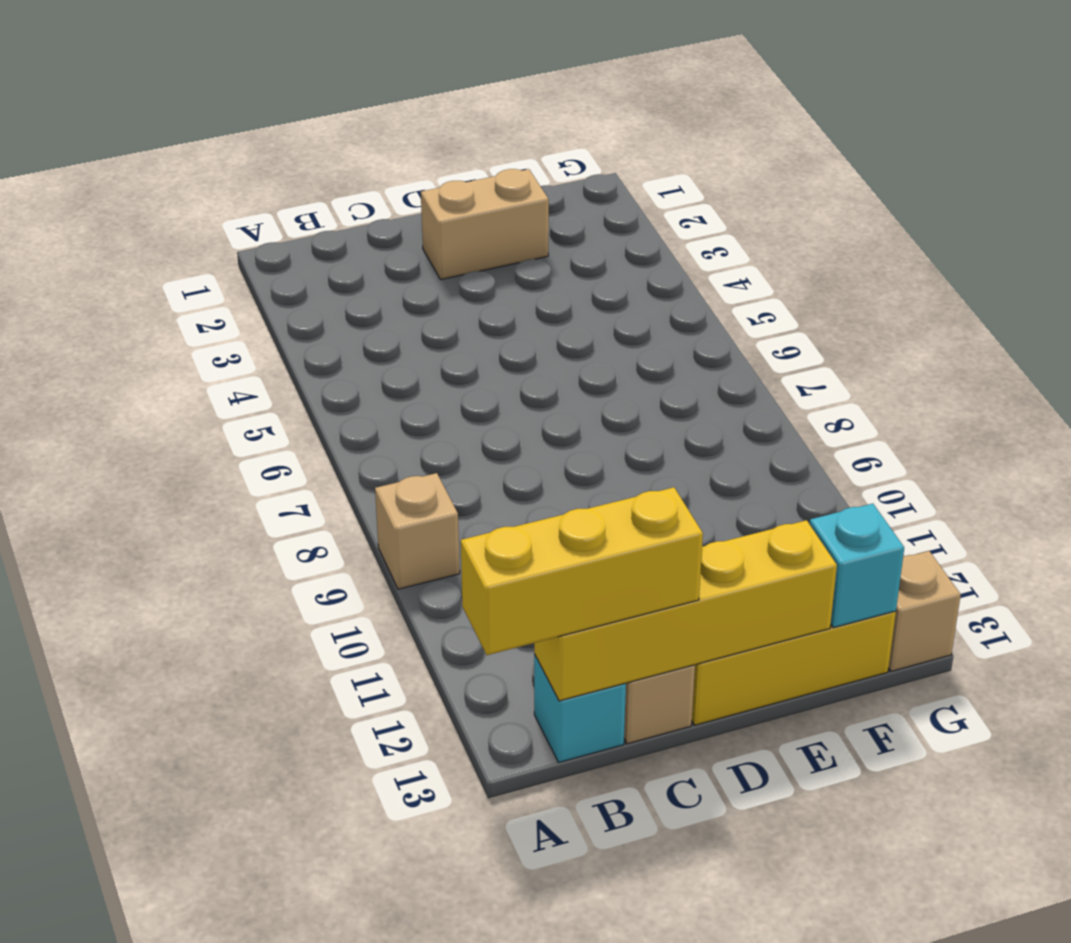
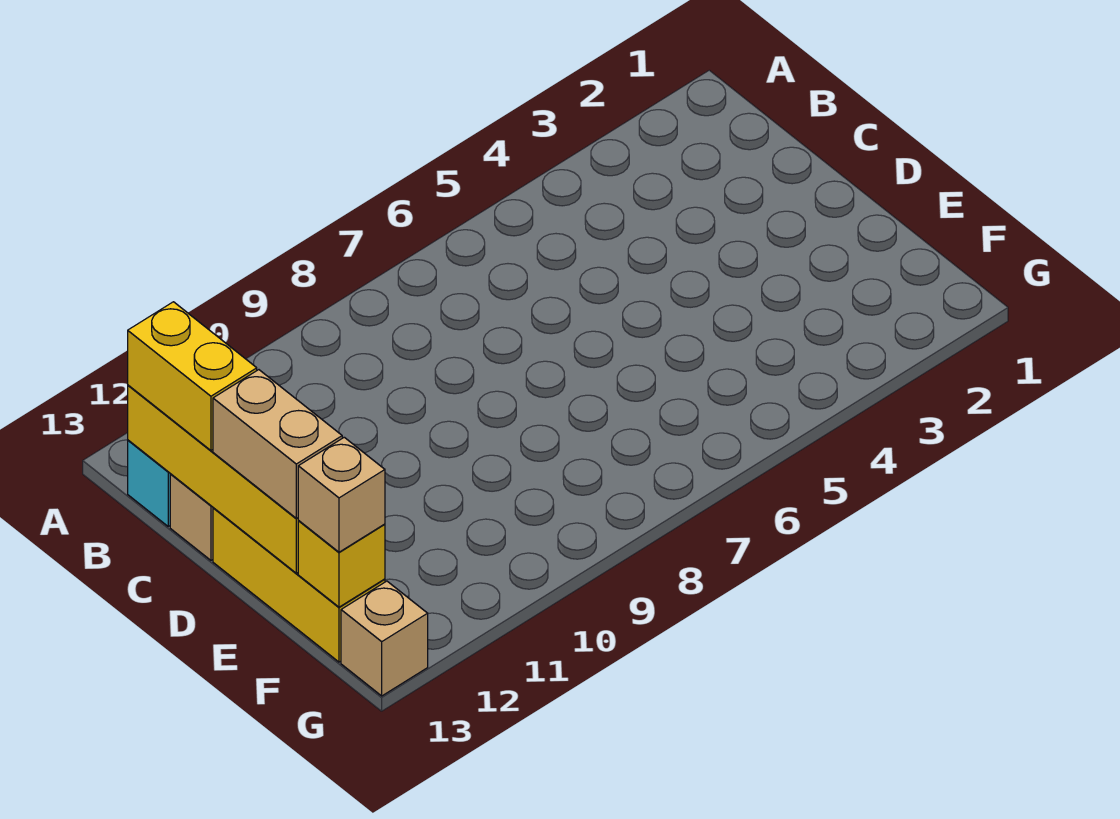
tan 1x1 brick [375,473,460,589] -> tan 1x1 brick moved to [298,437,385,552]
yellow 1x3 brick [461,487,703,655] -> yellow 1x2 brick [128,302,257,450]
tan 1x2 brick [421,169,549,280] -> tan 1x2 brick moved to [213,370,342,518]
cyan 1x1 brick [810,504,904,628] -> yellow 1x1 brick [298,521,385,607]

